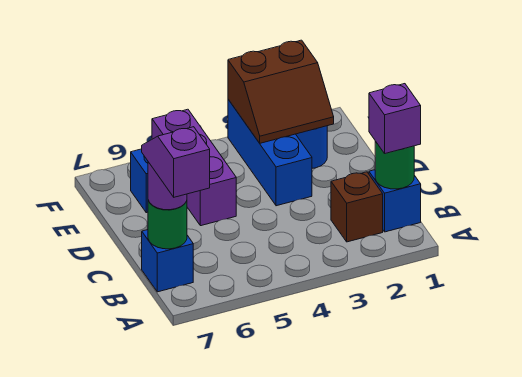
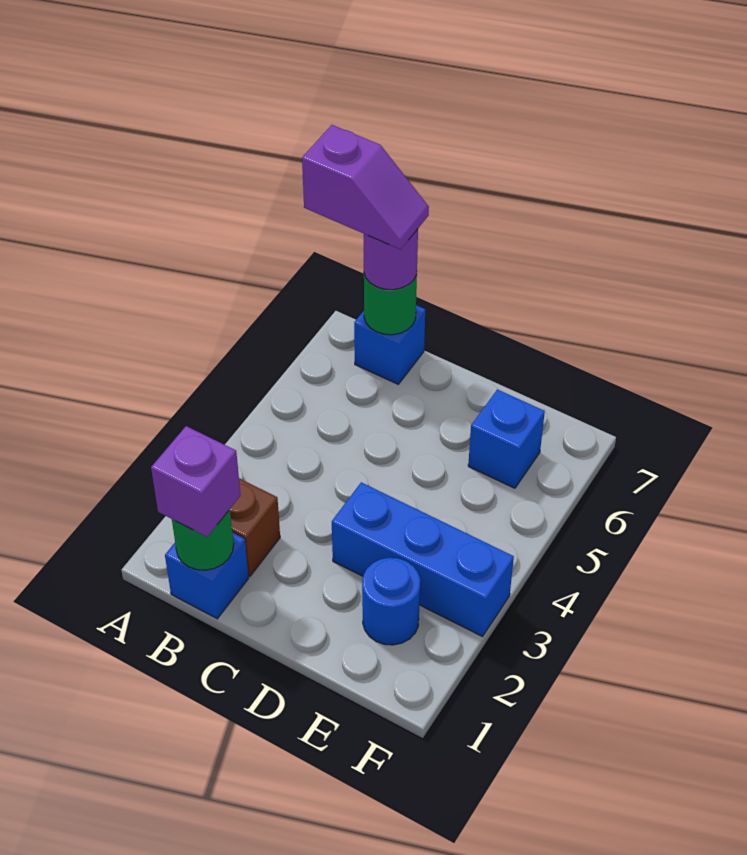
purple 1x3 brick [152,109,236,226] -> none
brown 2x2 slope [228,40,334,143] -> none

